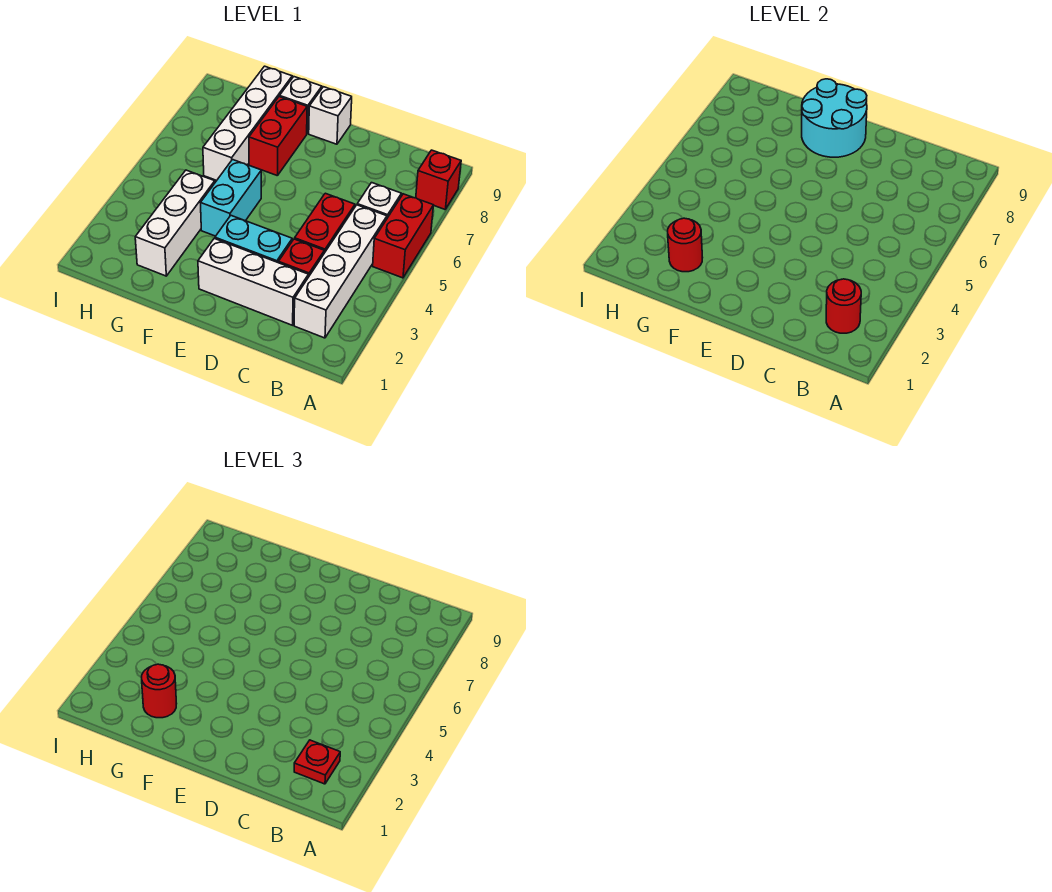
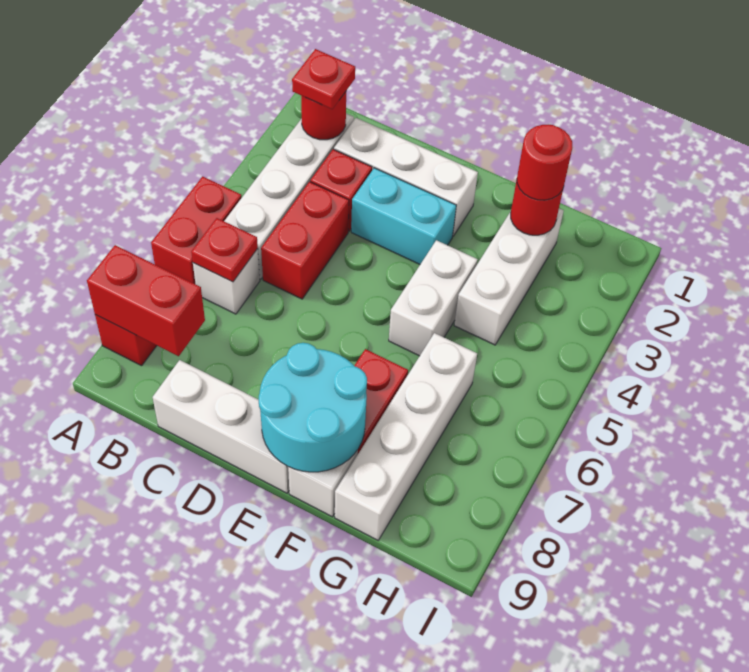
none -> red 1x2 brick [87,245,205,356]
none -> red 1x1 plate [191,218,258,282]
white 1x1 brick [309,87,352,144] -> white 1x3 brick [153,360,289,493]
cyan 1x2 brick [201,160,261,236] -> white 1x2 brick [389,240,478,356]

